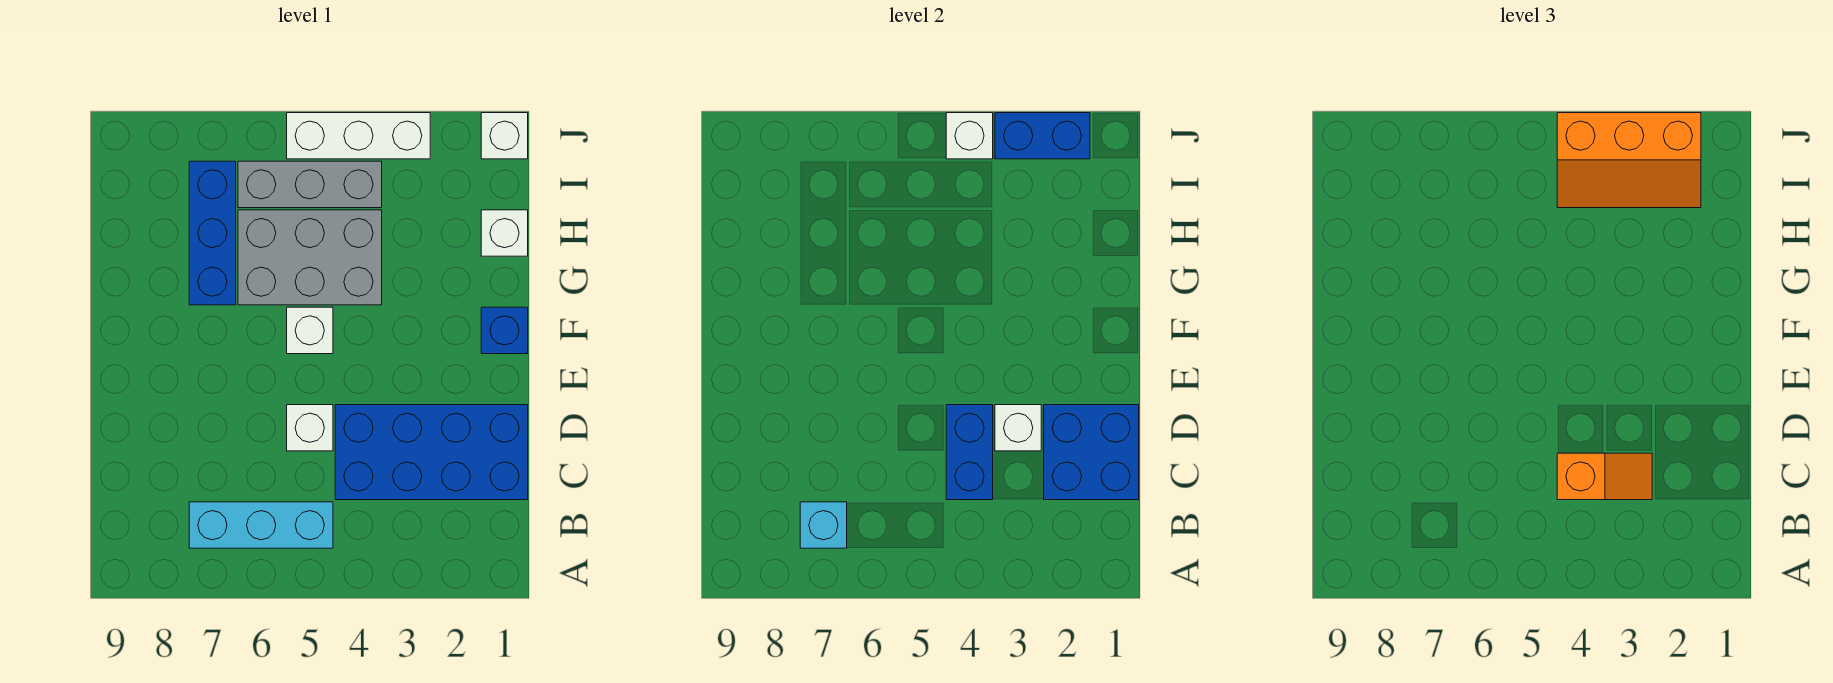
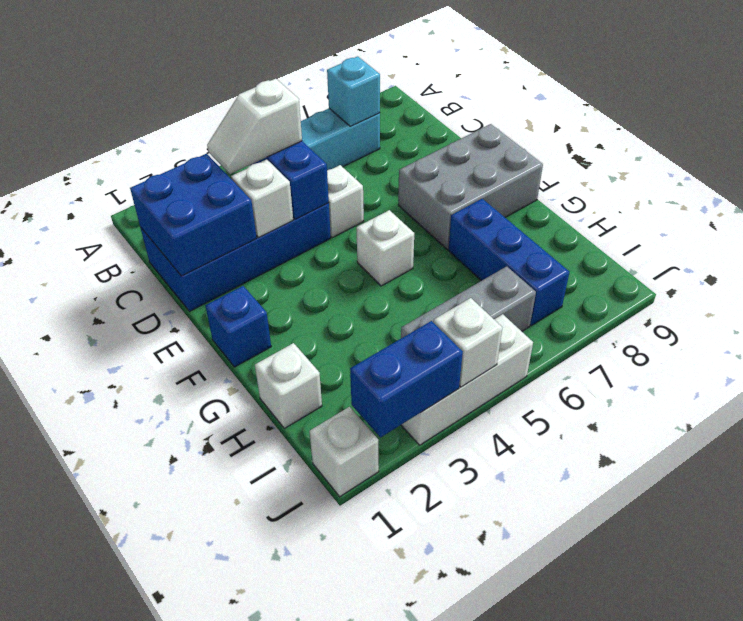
orange 1x2 slope [1557,453,1652,500] -> white 1x2 slope [207,79,302,174]
grey 2x3 brick [238,210,382,305] -> grey 2x3 brick moved to [398,124,543,249]
orange 2x3 slope [1557,113,1701,208] -> none

